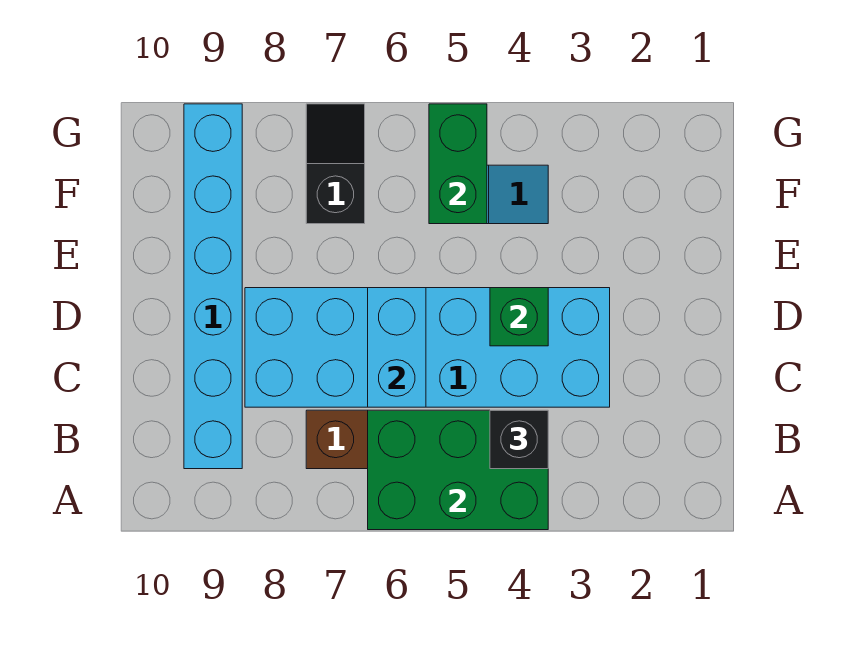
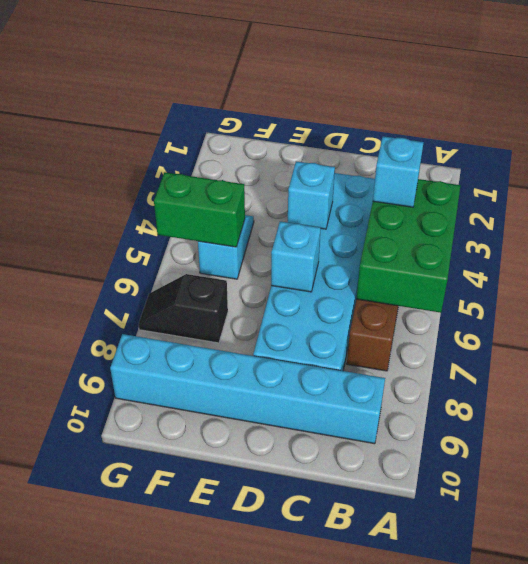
black 1x1 brick [490,410,548,469] -> cyan 1x1 brick [373,136,424,207]
cyan 1x2 brick [368,288,426,407] -> cyan 1x1 brick [271,221,321,292]
green 1x1 brick [490,288,548,346] -> cyan 1x1 brick [288,161,335,229]

